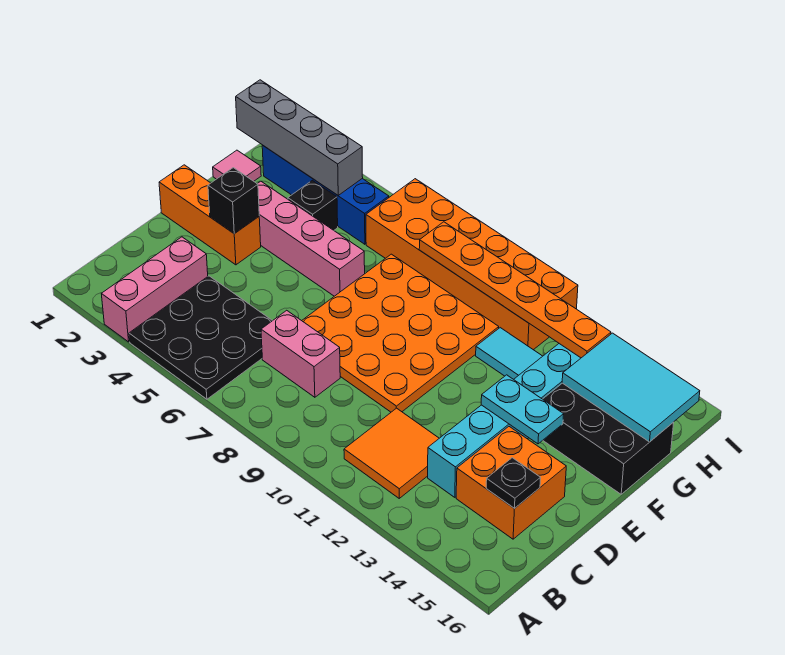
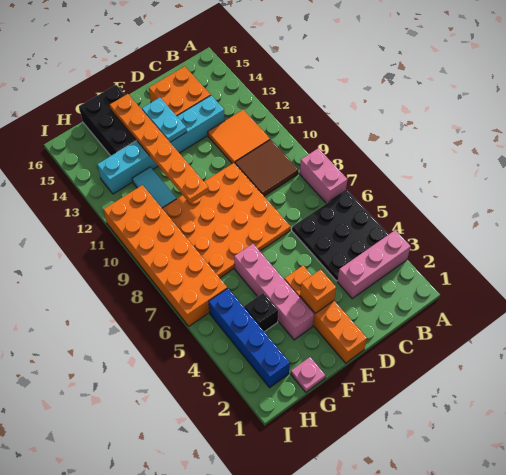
none -> brown 2x2 tile [235,140,298,196]
pink 1x2 brick [261,310,340,397] -> pink 1x2 brick moved to [300,148,348,204]
black 1x1 plate [486,458,540,509] -> none
orange 1x3 brick [159,165,261,265] -> orange 1x4 brick [284,266,367,363]
black 1x1 brick [208,168,259,234] -> orange 1x1 brick [300,270,336,314]
pink 1x1 tile [213,150,261,181] -> pink 1x1 plate [291,357,325,392]
cyan 2x3 tile [562,333,700,442] -> none
grey 1x4 brick [236,80,363,195] -> none
orange 1x6 plate [419,222,611,358] -> orange 1x6 plate moved to [110,94,209,204]

